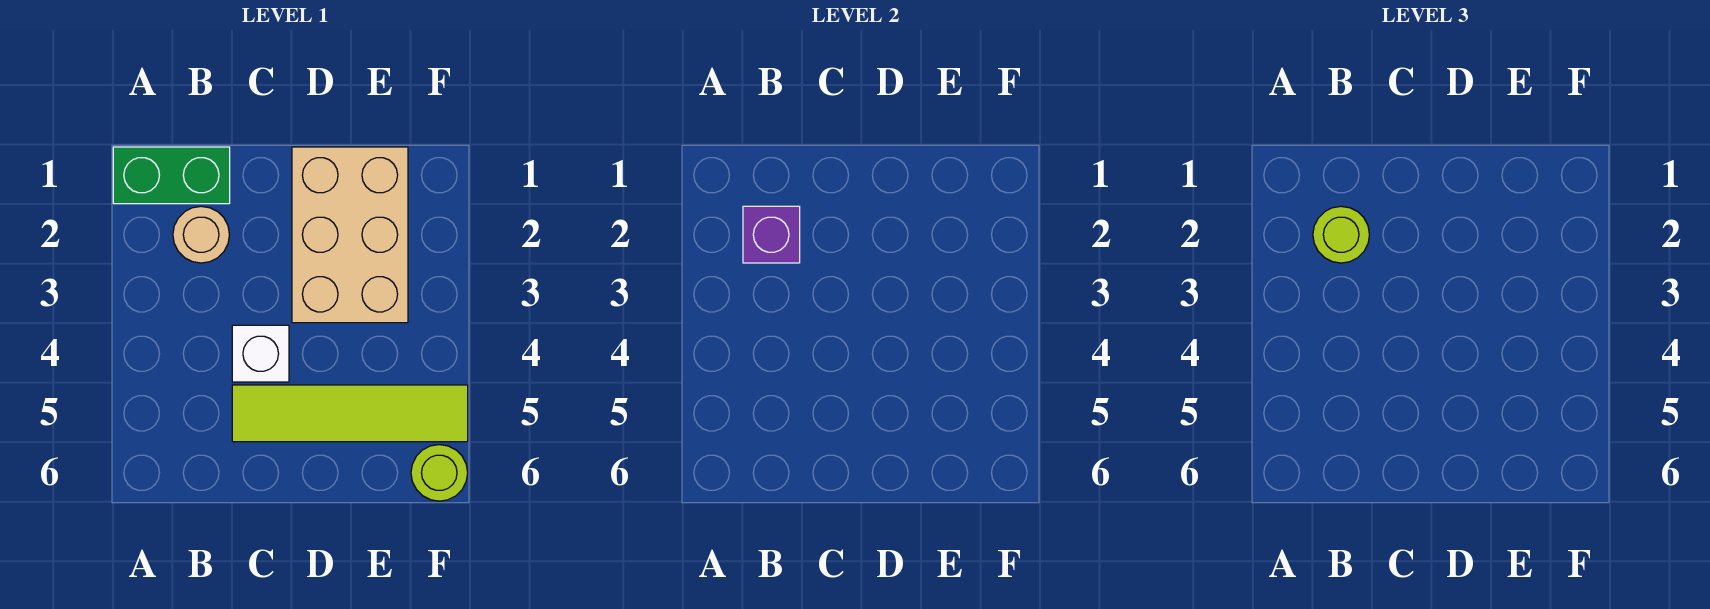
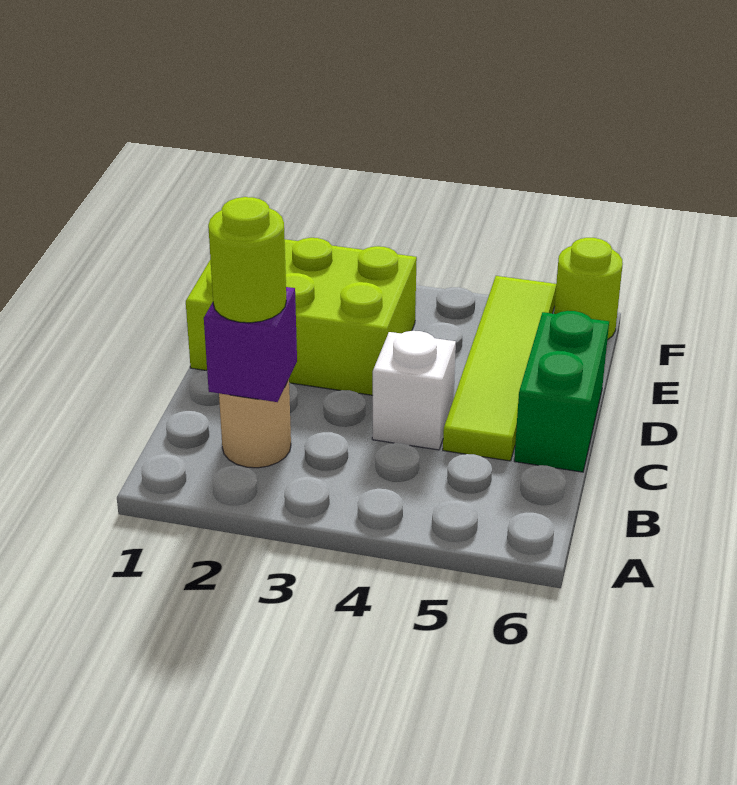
green 1x2 brick [113,147,230,204] -> green 1x2 brick moved to [514,311,609,472]
tan 2x3 brick [292,147,408,323] -> lime 2x3 brick [186,238,417,395]

